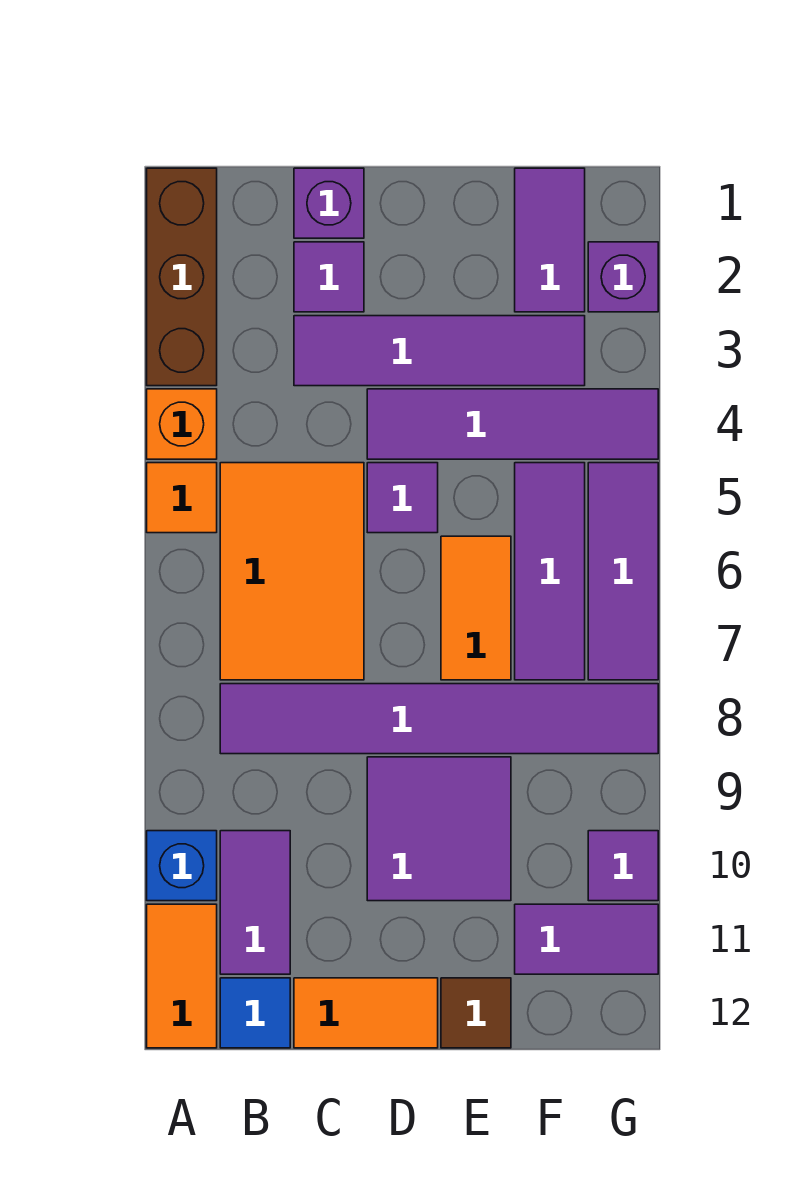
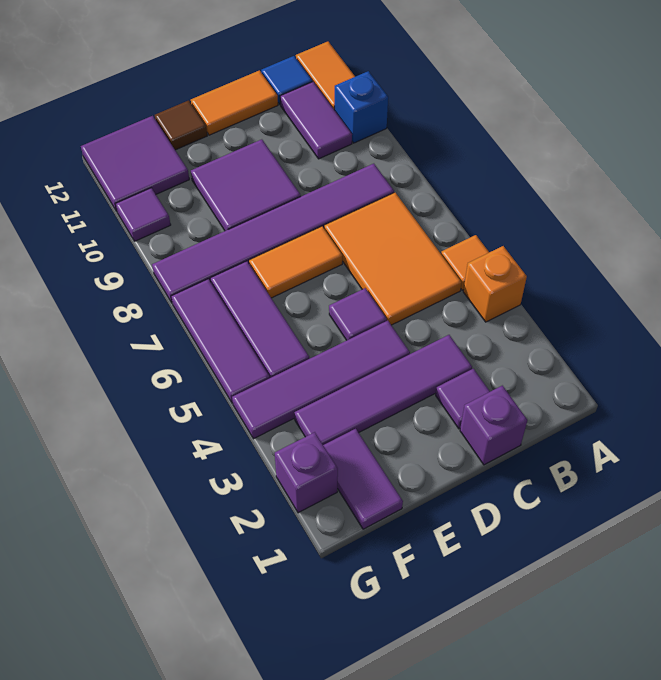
brown 1x3 brick [147,168,217,386] -> none
orange 1x2 tile [441,536,511,680] -> orange 1x2 tile turned to [249,226,343,298]
purple 1x2 tile [515,904,658,974] -> purple 2x2 tile [81,116,189,211]

